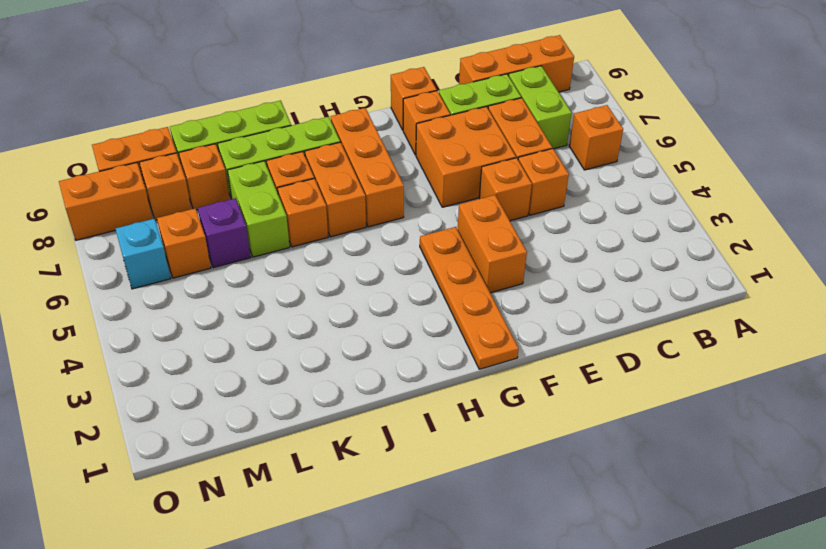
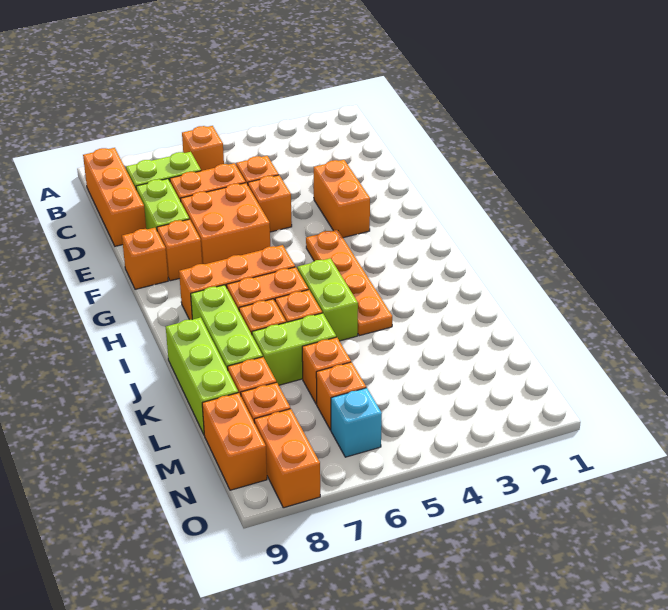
orange 1x2 brick [458,195,527,293] -> orange 1x2 brick turned to [314,160,370,238]
orange 1x4 plate [420,227,519,369] -> orange 1x4 plate turned to [306,230,392,336]
none -> lime 1x2 brick [297,258,358,341]
purple 1x1 brick [198,198,251,268] -> orange 1x1 brick [302,337,351,404]

